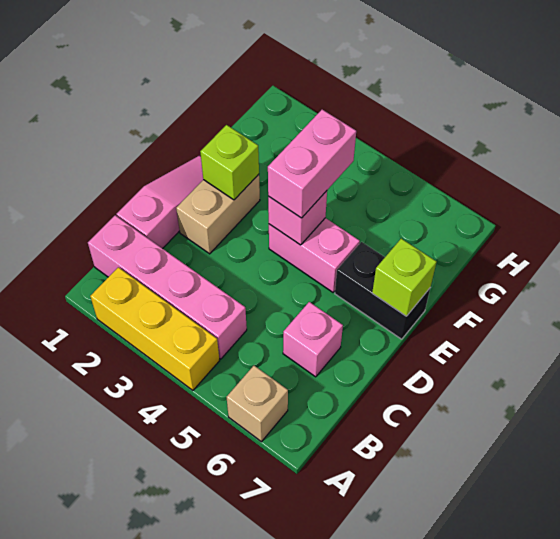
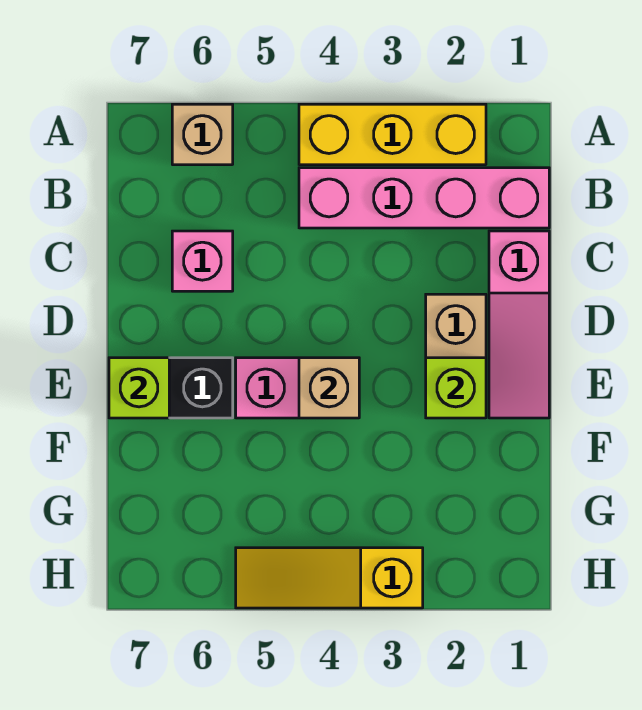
pink 1x1 brick [268,191,327,245] -> tan 1x1 brick [299,358,359,418]
pink 1x2 brick [268,110,356,218] -> none
none -> yellow 1x3 slope [236,548,423,608]

